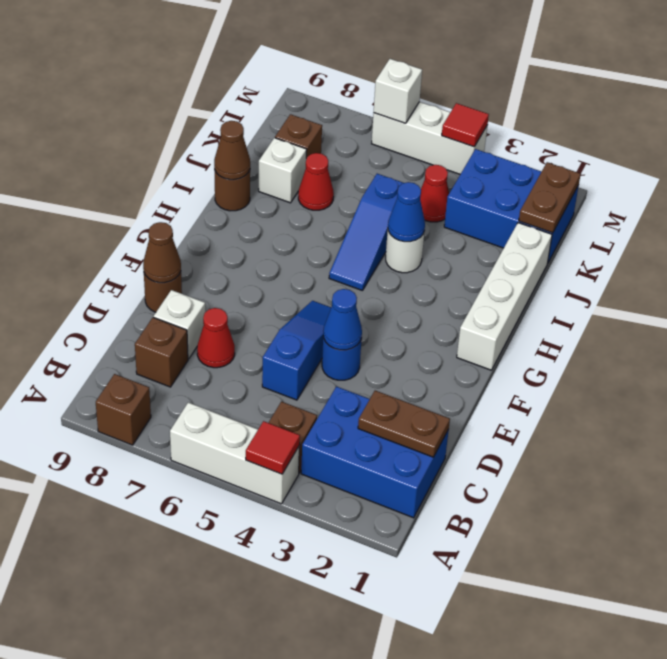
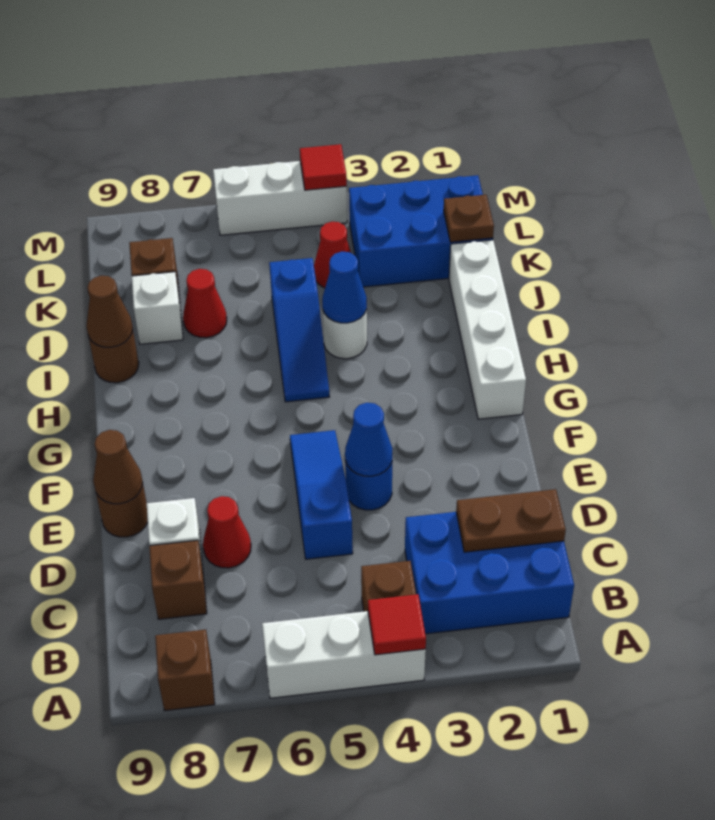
brown 1x2 plate [519,162,581,233] -> brown 1x1 plate [444,195,494,242]
white 1x1 brick [374,59,422,123] -> none

